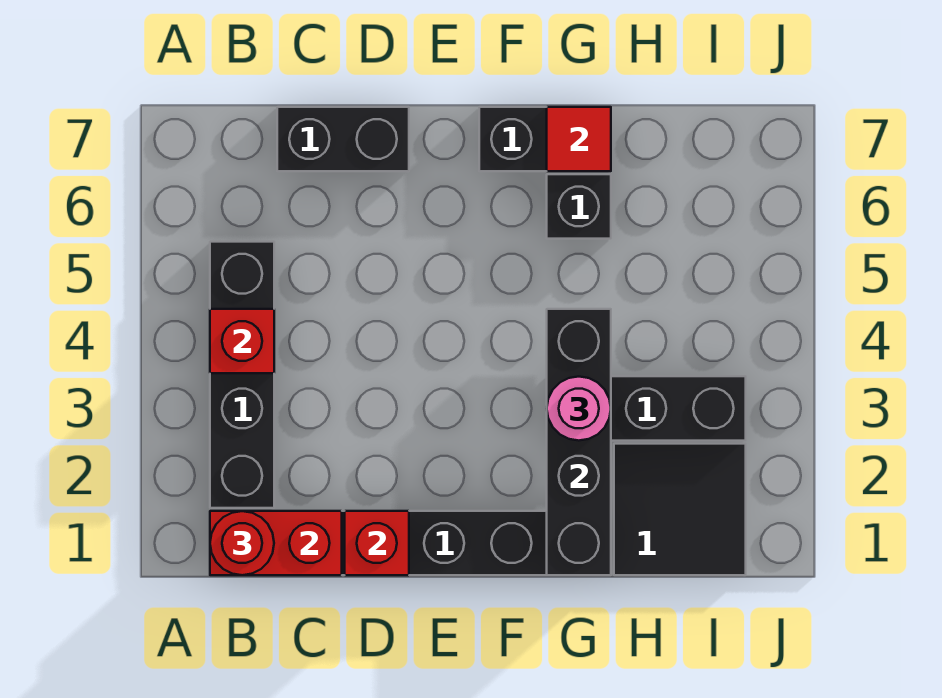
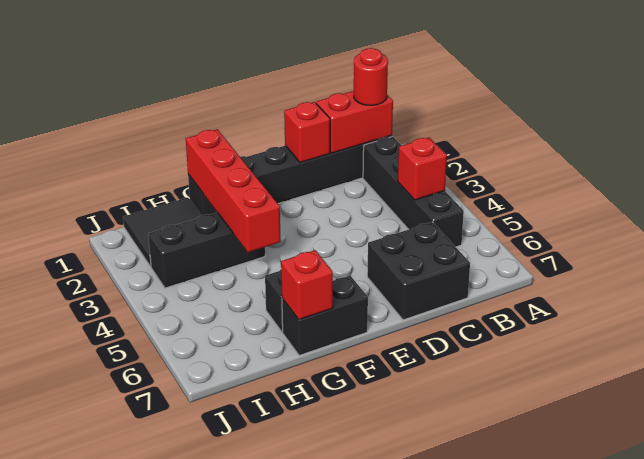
black 1x2 brick [277,107,409,171] -> black 2x2 brick [367,222,470,320]
black 1x4 brick [547,309,611,575] -> red 1x4 brick [186,129,281,252]
pink 1x1 round brick [547,377,611,441] -> none
red 1x1 tile [547,107,611,171] -> red 1x1 brick [281,250,333,320]

